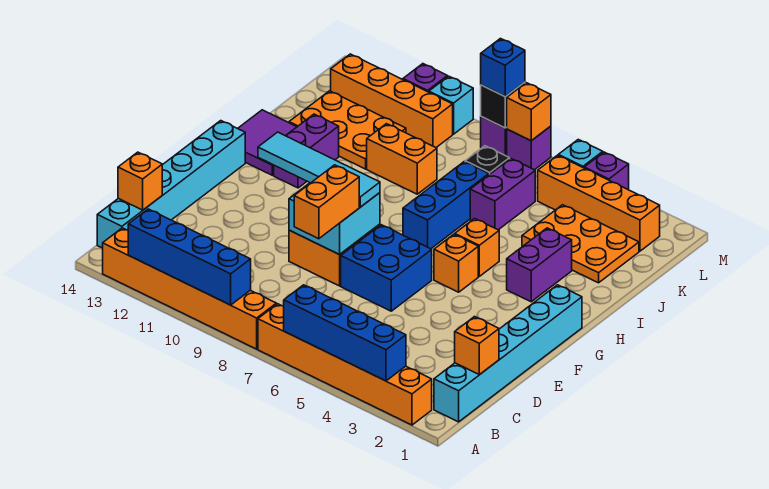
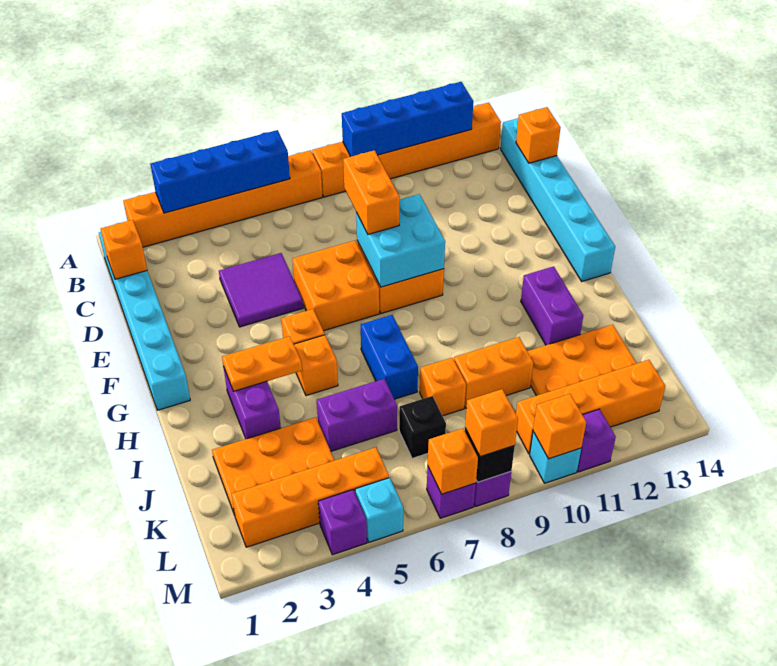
blue 2x2 brick [341,225,432,311] -> orange 2x2 brick [292,241,379,331]
cyan 1x4 tile [258,132,380,207] -> none
none -> orange 1x2 plate [222,336,302,391]
blue 1x3 brick [403,162,489,249] -> blue 1x2 brick [361,315,418,399]
purple 2x2 tile [238,110,296,175] -> purple 2x2 tile moved to [219,253,303,327]
purple 1x2 brick [470,159,535,230] -> purple 1x2 brick turned to [317,379,397,451]
none -> orange 1x1 brick [420,358,466,416]
blue 1x1 brick [481,39,525,97] -> orange 1x1 brick [465,389,518,457]
none -> orange 1x1 brick [533,394,586,459]

